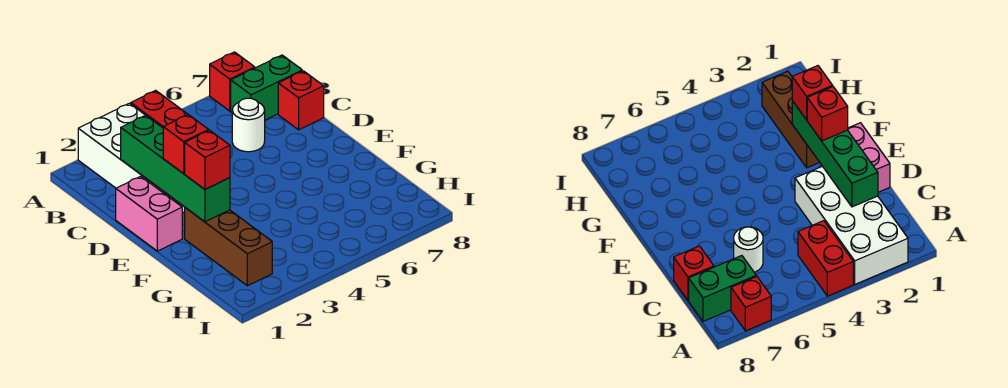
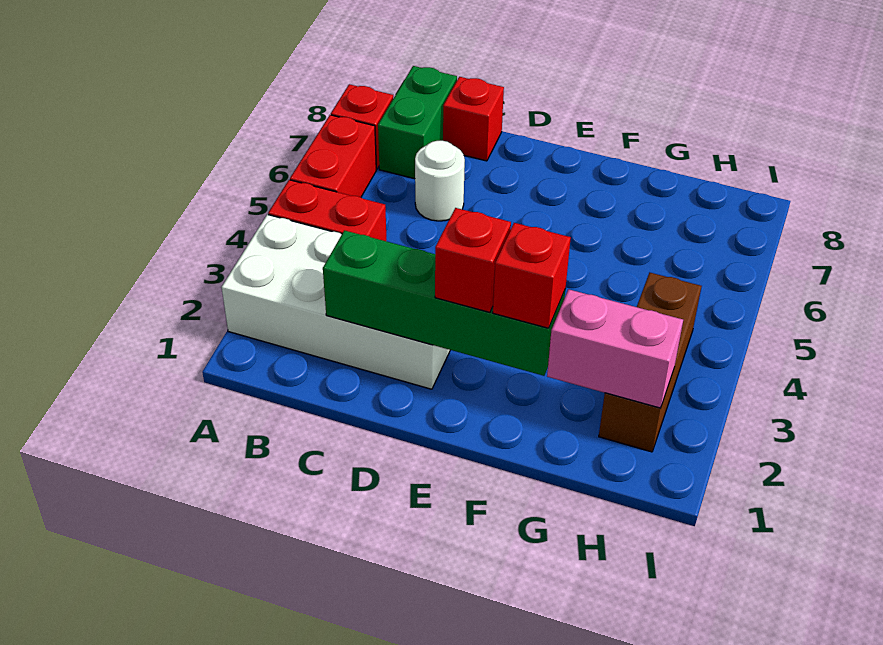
none -> red 1x2 brick [290,115,376,197]
pink 1x2 brick [116,176,182,251] -> pink 1x2 brick moved to [547,289,683,408]
brown 1x3 brick [185,208,272,286] -> brown 1x3 brick turned to [599,273,702,452]

